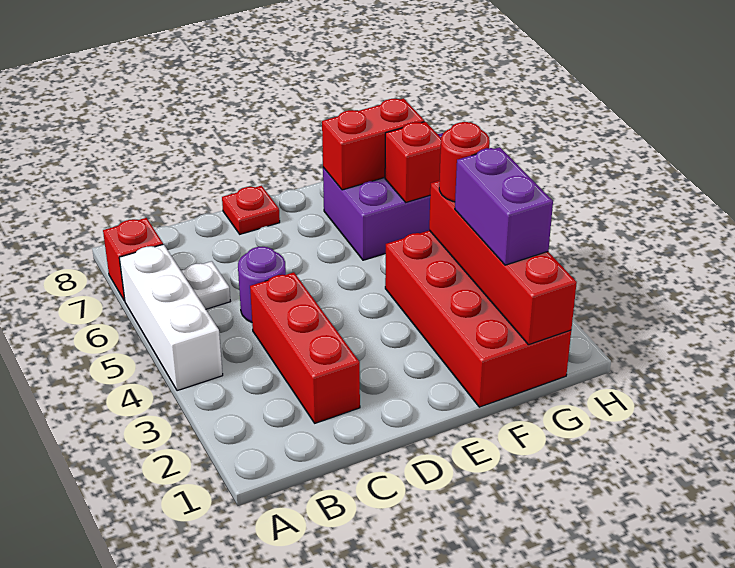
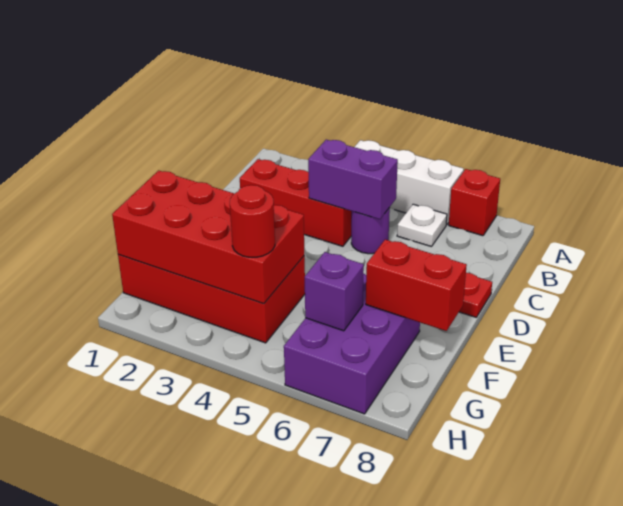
red 1x2 brick [322,98,425,190] -> red 1x2 brick turned to [366,240,467,331]
red 1x4 brick [429,180,577,345] -> red 2x4 brick [112,170,304,304]
purple 1x2 brick [455,147,553,265] -> purple 1x2 brick moved to [308,140,398,219]
red 1x1 brick [385,122,441,202] -> purple 1x1 brick [305,252,364,331]

